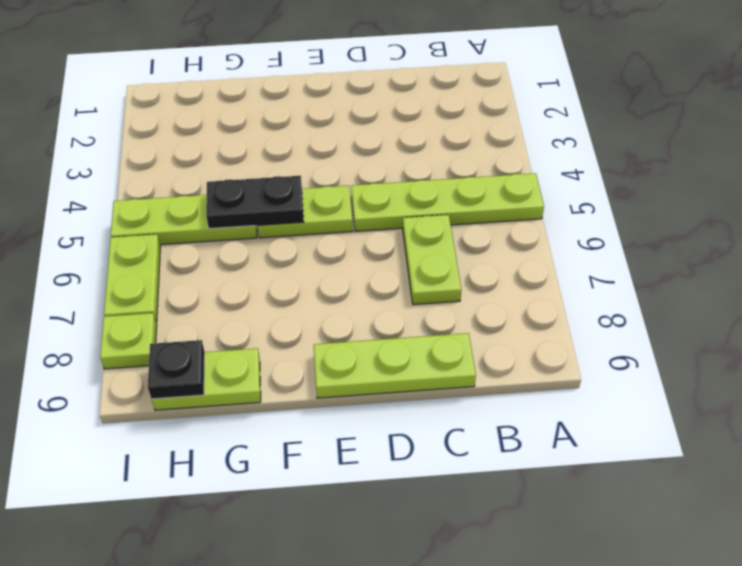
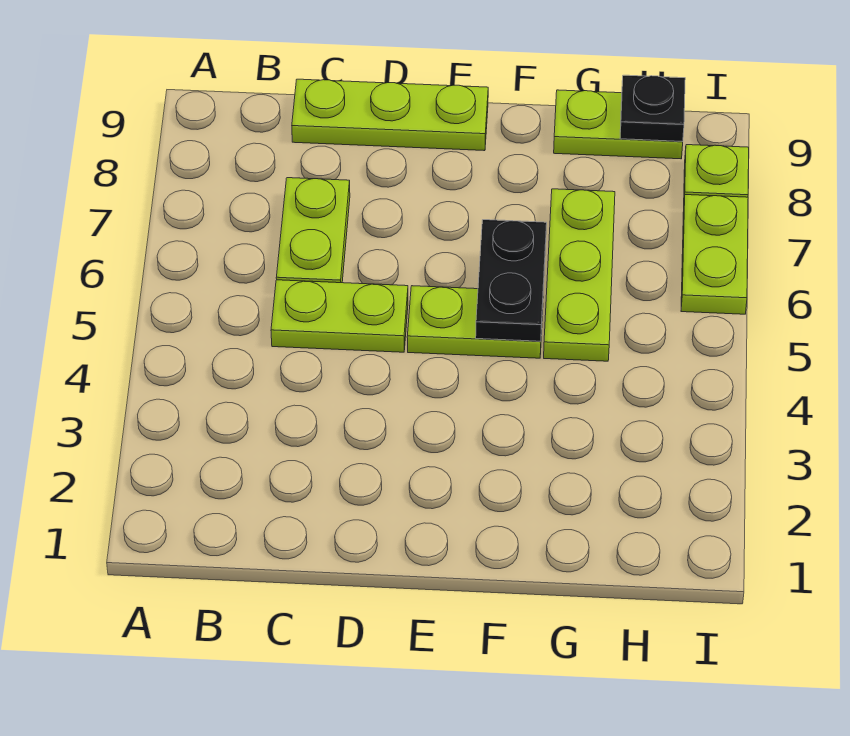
lime 1x4 plate [351,173,544,231] -> lime 1x2 plate [271,280,408,352]
black 1x2 plate [206,176,304,229] -> black 1x2 plate turned to [476,220,547,341]
lime 1x3 plate [111,195,257,245] -> lime 1x3 plate turned to [544,189,615,361]

